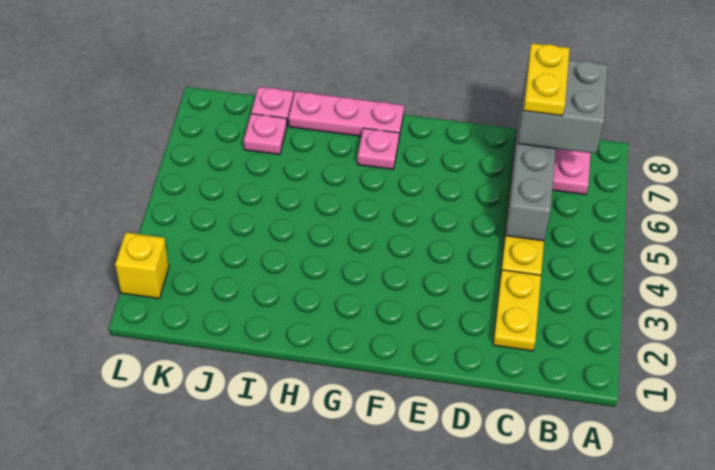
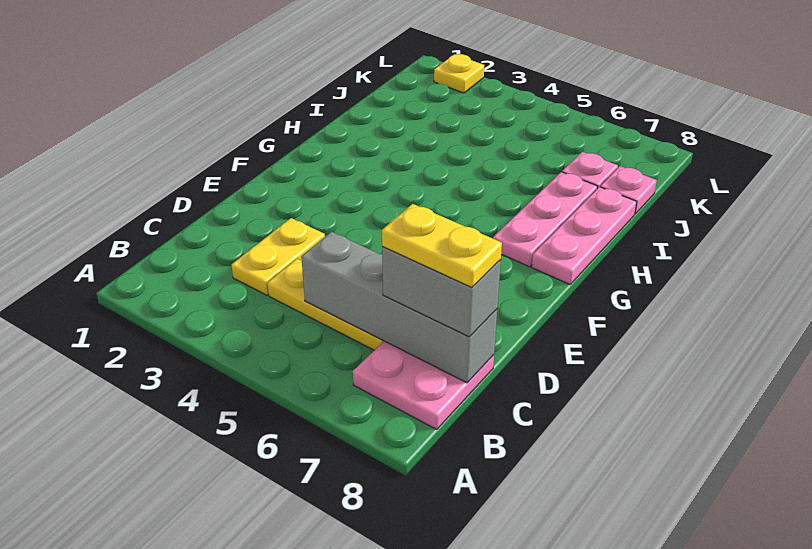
grey 2x2 brick [518,60,607,154] -> grey 1x2 brick [382,247,501,337]
yellow 1x2 plate [493,270,541,351] -> yellow 1x2 plate turned to [232,218,325,295]
pink 1x1 plate [357,128,399,169] -> pink 1x3 plate [493,172,597,267]
yellow 1x1 brick [115,232,169,299] -> yellow 1x1 plate [434,54,484,93]

